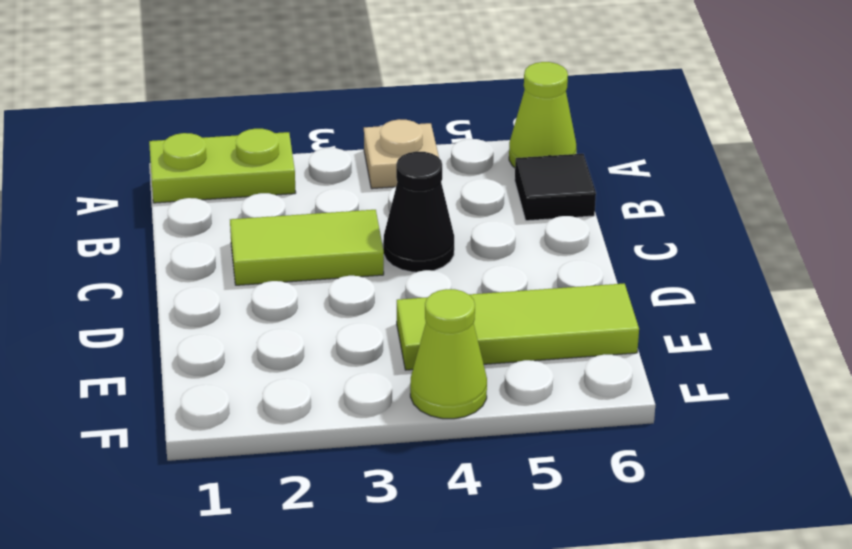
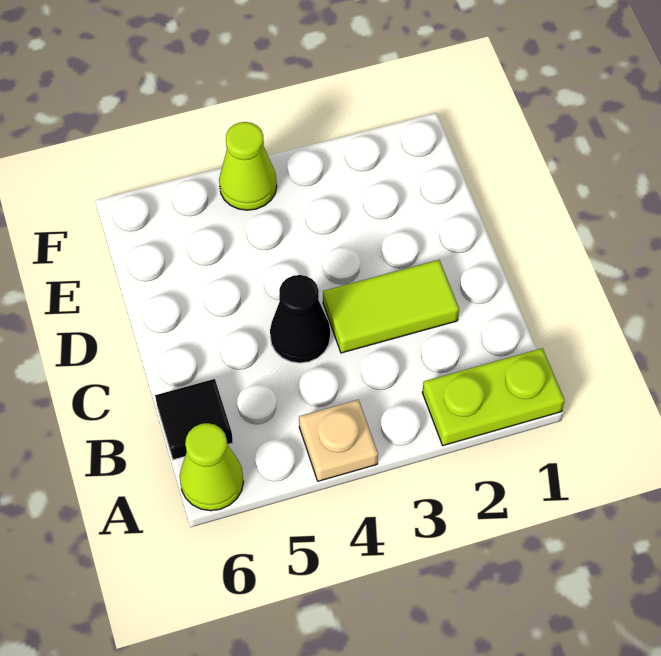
lime 1x3 tile [397,283,639,370] -> none

